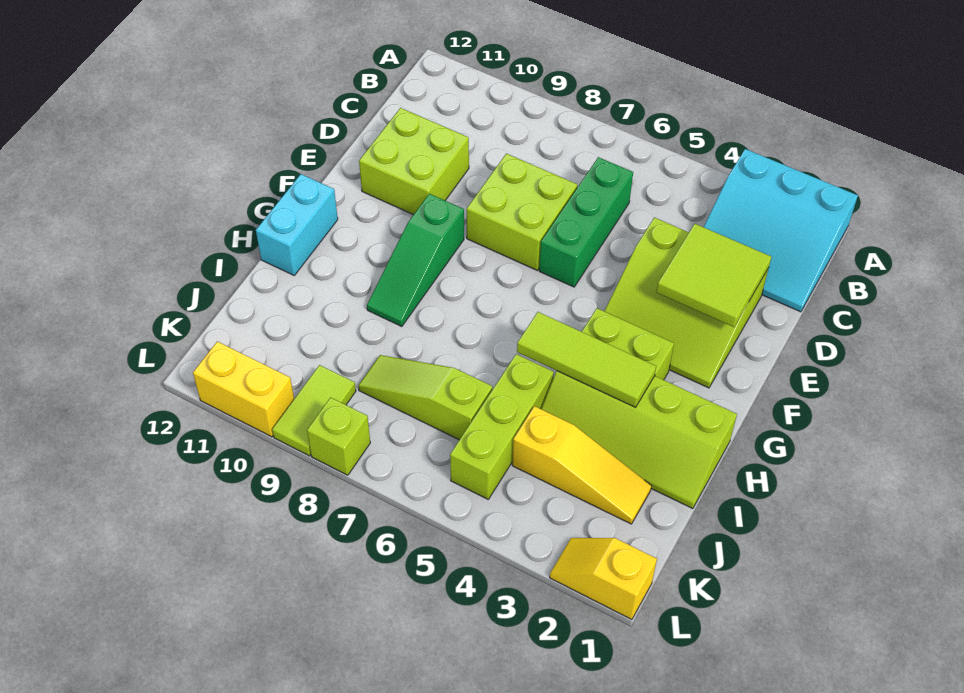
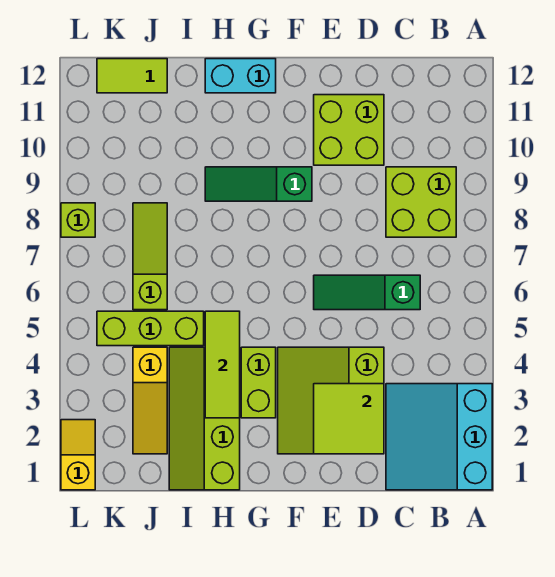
green 1x3 brick [539,157,633,287] -> green 1x3 slope [314,275,420,310]
lime 2x2 brick [467,154,577,270] -> lime 2x2 brick moved to [386,167,456,237]
lime 1x2 tile [272,365,356,456] -> lime 1x2 tile moved to [97,59,167,93]
yellow 1x2 brick [193,342,294,437] -> none

